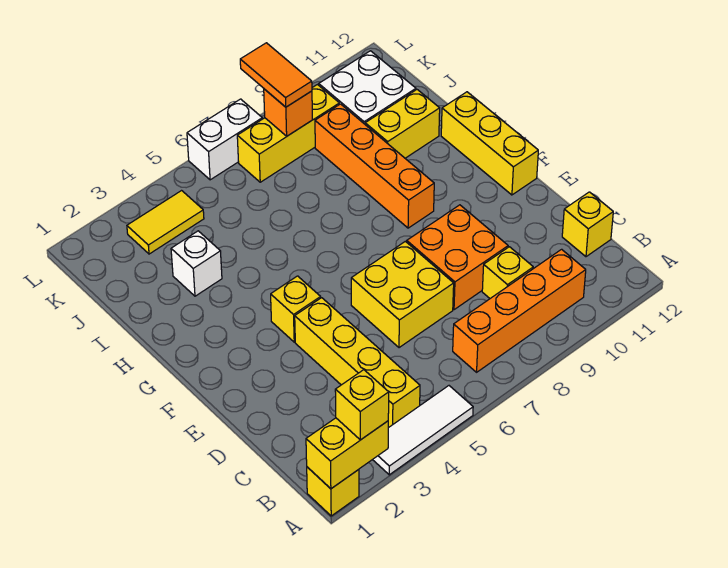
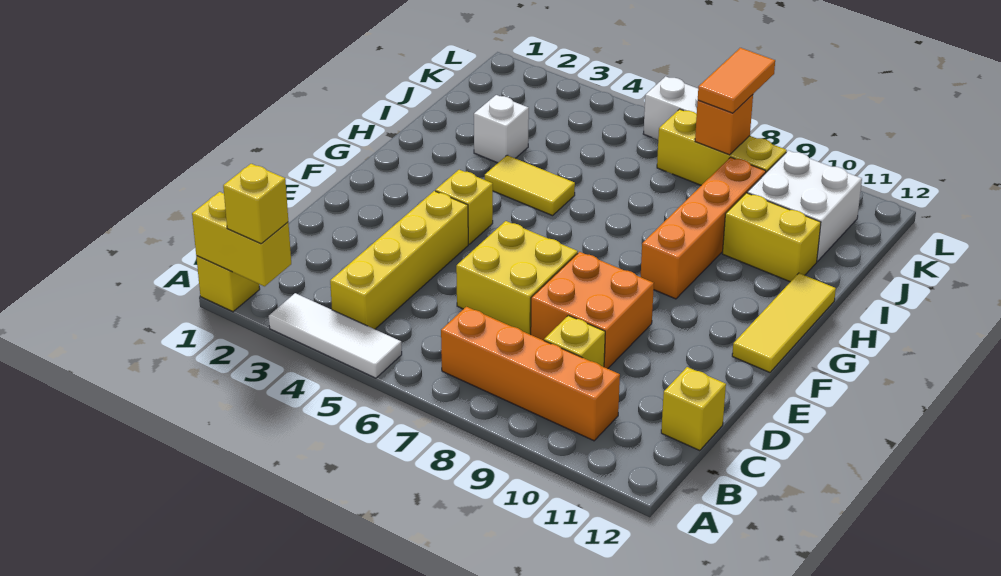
yellow 1x3 brick [441,92,538,195] -> yellow 1x3 tile [732,273,836,372]
yellow 1x2 tile [127,191,204,254] -> yellow 1x2 tile moved to [485,155,575,216]

